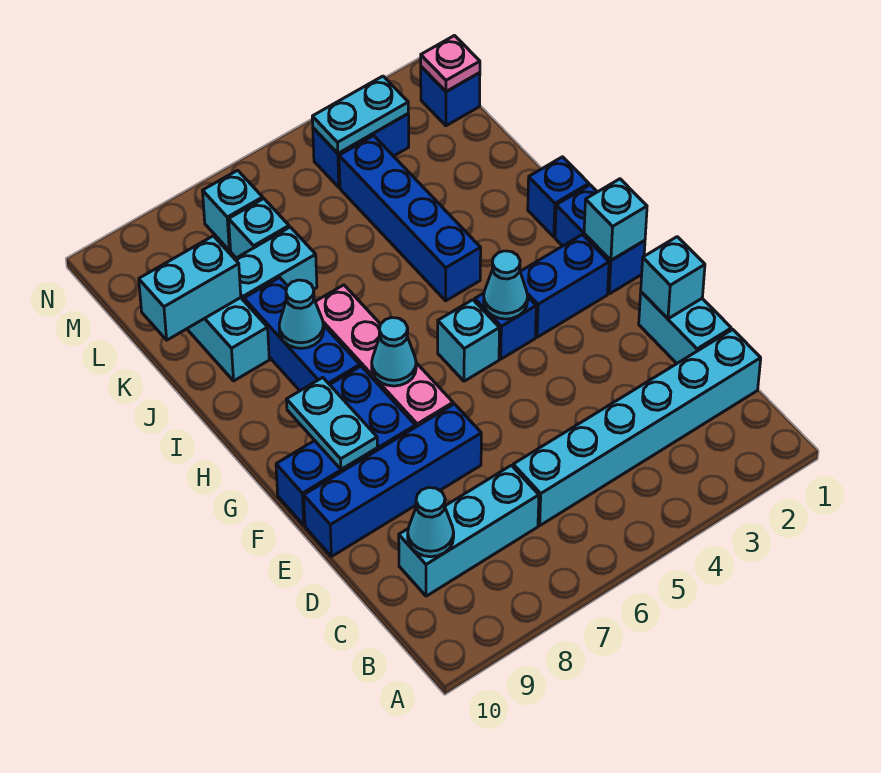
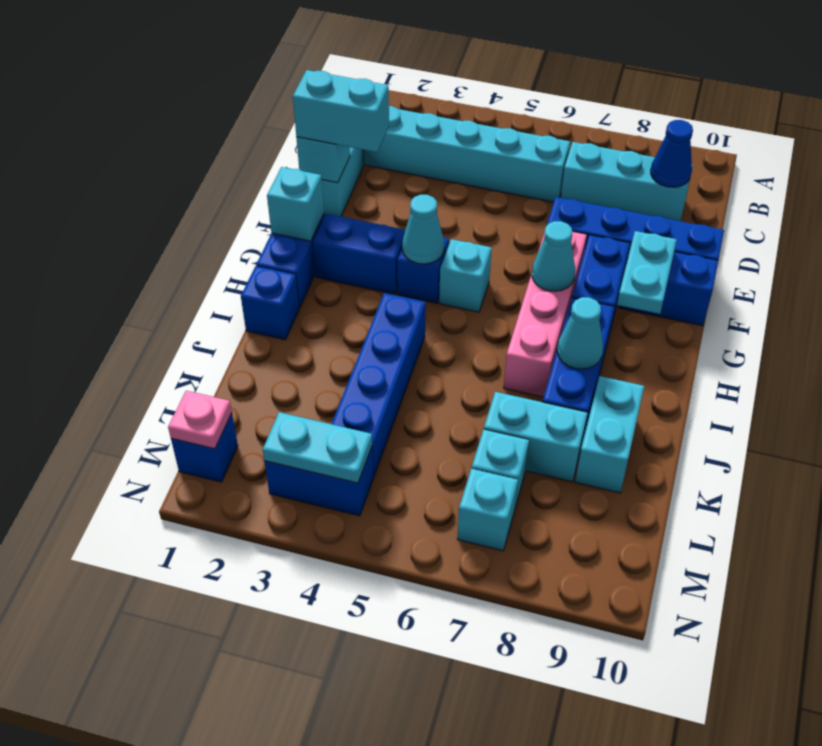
cyan 1x1 cone [408,488,454,557] -> blue 1x1 cone [651,120,693,187]
cyan 1x2 brick [139,236,241,340] -> cyan 1x2 brick moved to [293,70,389,152]

